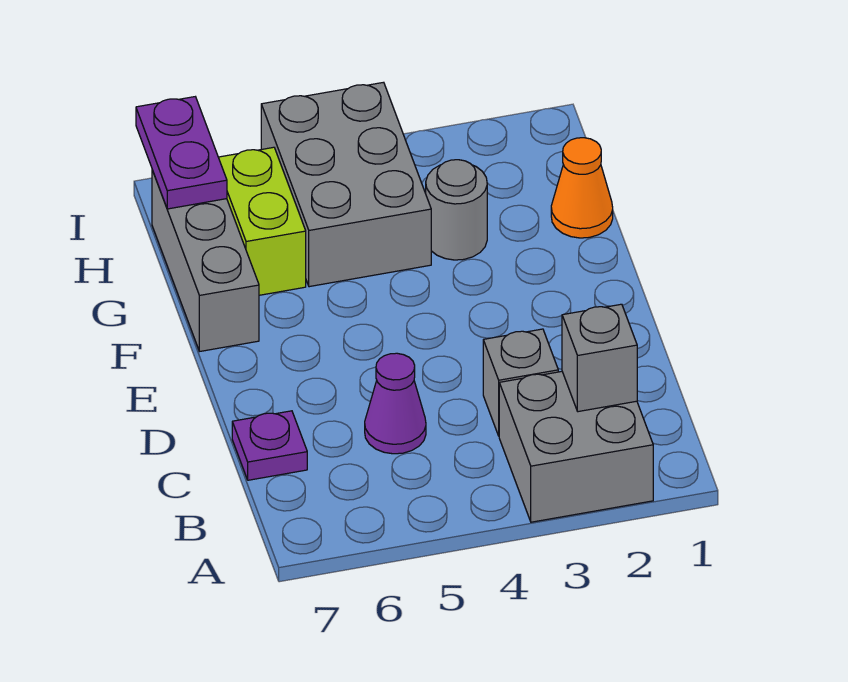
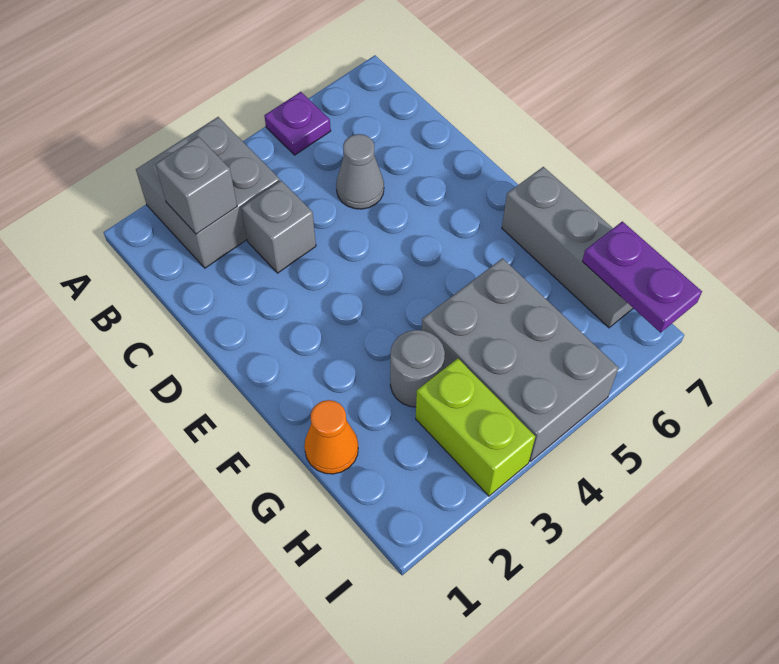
purple 1x1 cone [365,353,426,454] -> grey 1x1 cone [336,134,384,209]
purple 1x1 plate [232,411,307,480] -> purple 1x1 plate moved to [264,92,331,155]
lime 1x2 brick [218,147,306,295] -> lime 1x2 brick moved to [416,359,535,496]

